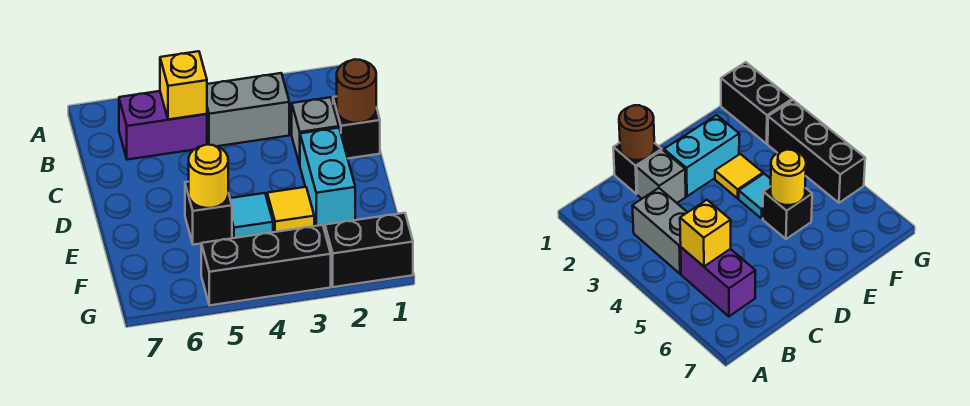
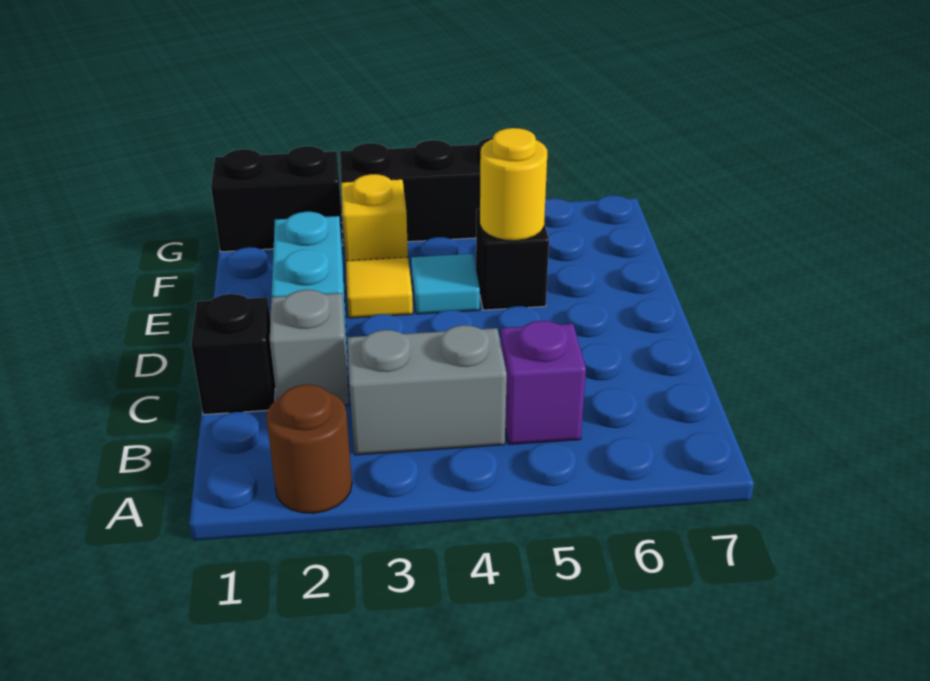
purple 1x2 brick [119,91,207,160] -> purple 1x1 brick [501,321,586,444]
yellow 1x1 brick [160,51,207,120] -> yellow 1x1 brick moved to [341,174,408,261]
brown 1x1 round brick [337,59,376,123] -> brown 1x1 round brick moved to [266,385,352,513]

